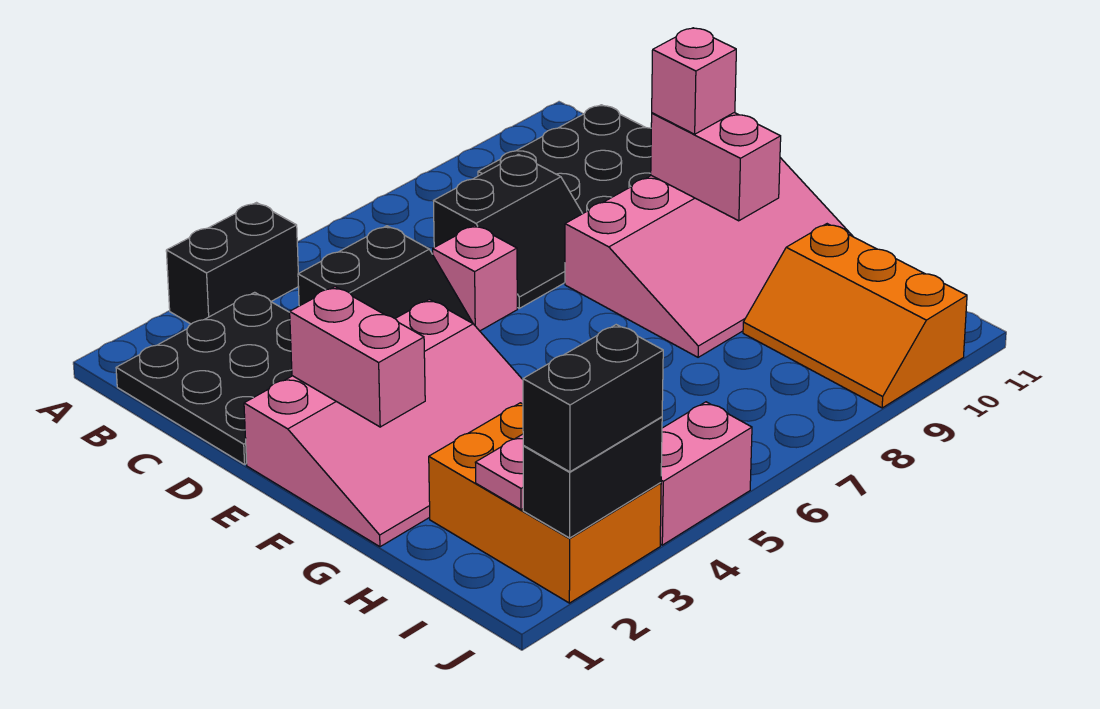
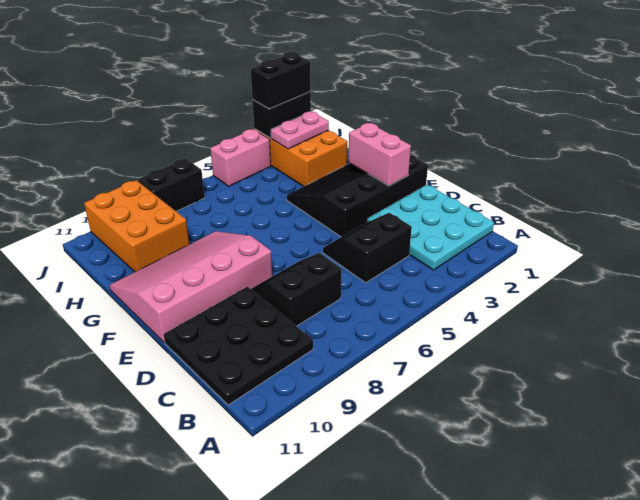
black 1x2 brick [166,203,298,324] -> black 1x2 brick moved to [138,159,205,211]
black 3x3 plate [116,292,292,465] -> cyan 3x3 plate [367,185,494,270]
pink 1x1 brick [433,225,517,331] -> none
pink 3x4 slope [244,300,523,547] -> black 3x4 slope [287,155,428,237]
pink 1x2 brick [651,113,781,221] -> none
pink 1x1 brick [652,28,736,134] -> none
orange 2x3 slope [743,224,967,408] -> orange 2x3 brick [84,180,190,272]

